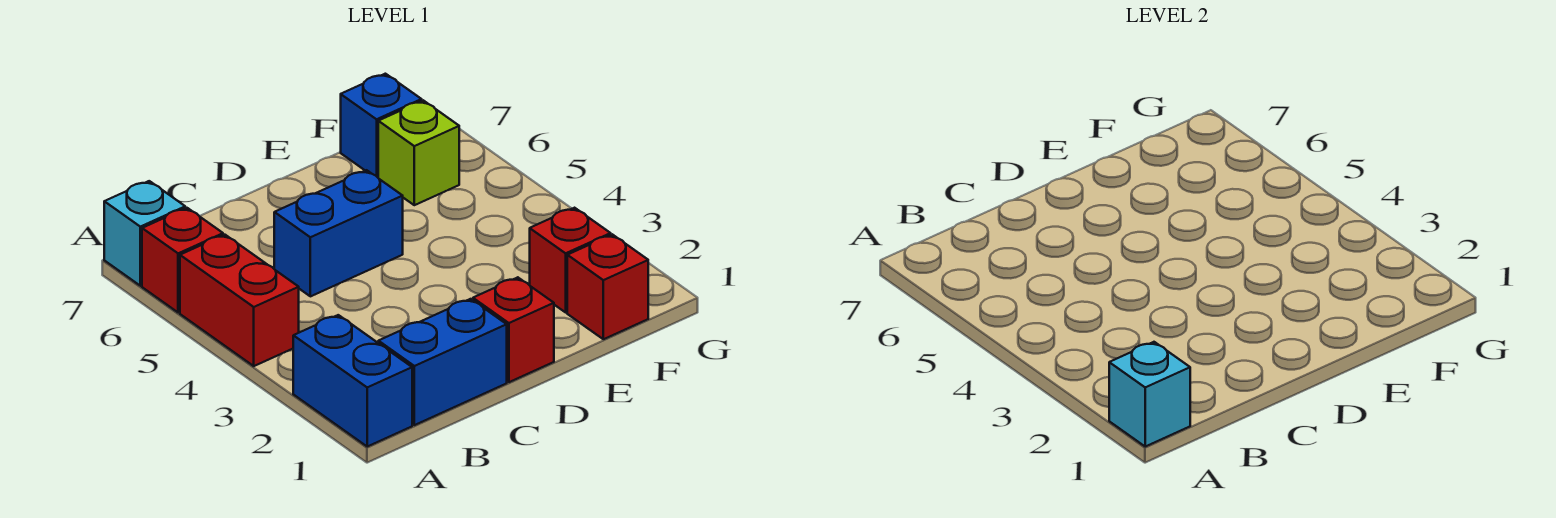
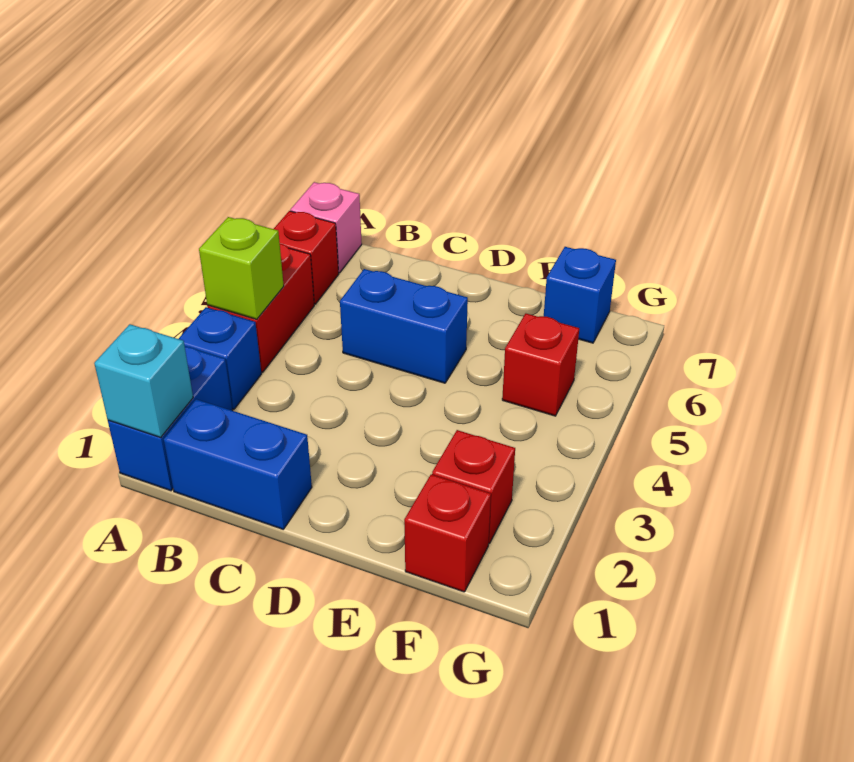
none -> blue 1x1 brick [179,307,261,409]
cyan 1x1 brick [104,181,185,286] -> pink 1x1 brick [290,182,362,273]
red 1x1 brick [473,277,554,382] -> red 1x1 brick moved to [502,314,579,416]
lime 1x1 brick [378,100,459,205] -> lime 1x1 brick moved to [199,217,284,319]

